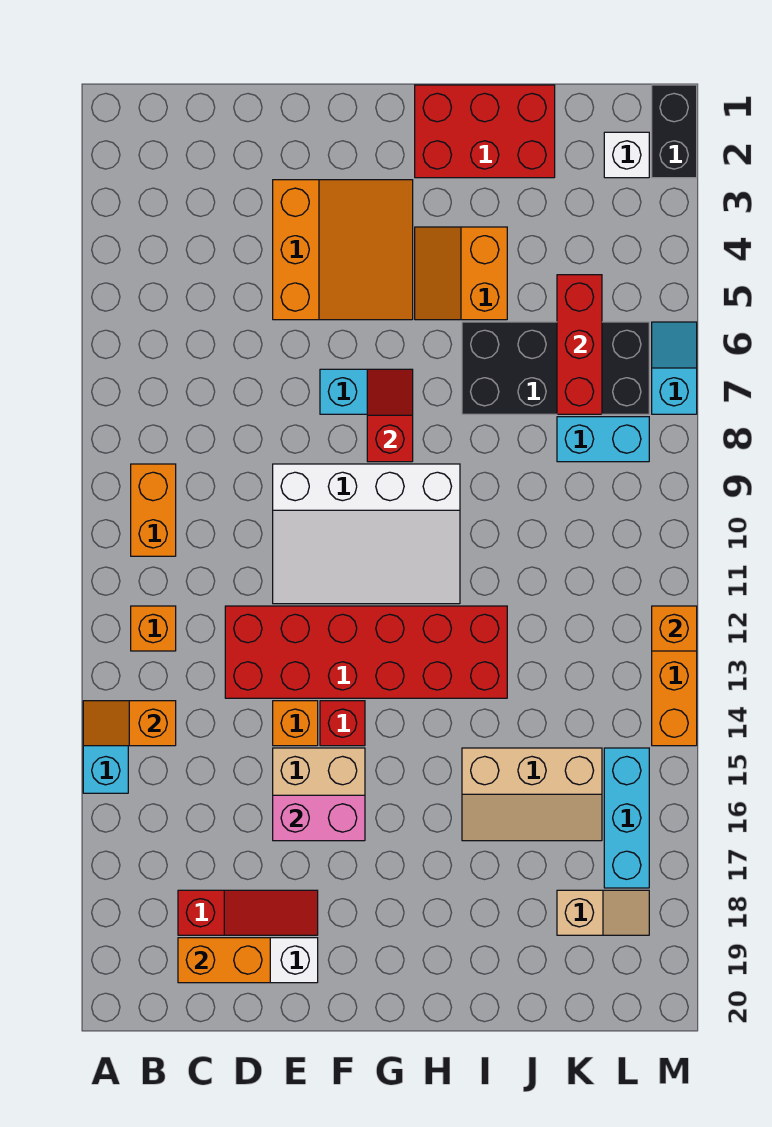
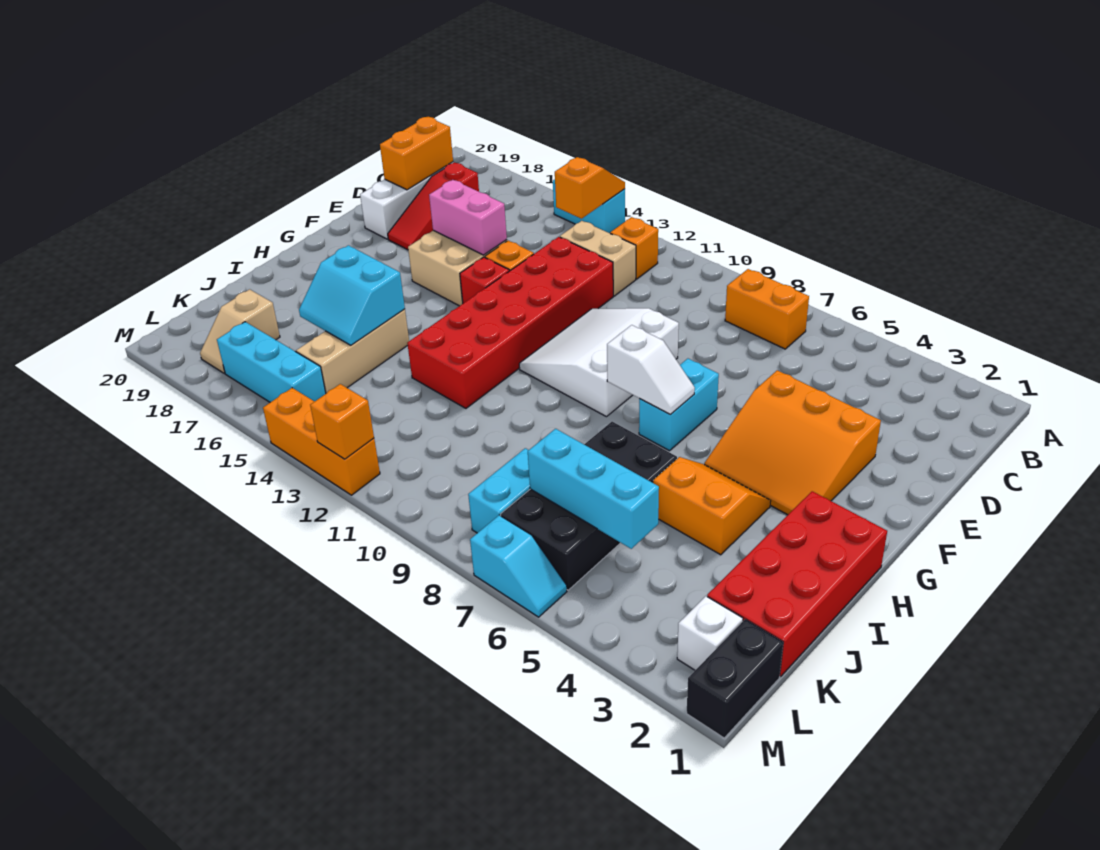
orange 1x2 brick [131,464,176,556] -> orange 1x2 brick moved to [725,269,809,349]
none -> tan 1x2 brick [560,221,636,296]
white 3x4 slope [273,464,460,604] -> white 3x3 slope [519,308,679,417]
pink 1x2 brick [273,795,365,841] -> pink 1x2 brick turned to [429,180,507,255]
red 1x2 slope [367,369,413,462] -> white 1x2 slope [607,325,695,414]
red 2x3 brick [415,85,555,178] -> red 2x4 brick [707,491,887,676]
none -> cyan 2x2 slope [299,245,405,345]
red 1x3 brick [557,275,602,414] -> cyan 1x3 brick [528,429,659,549]
black 1x2 brick [652,85,697,178] -> black 1x2 brick turned to [687,619,783,738]

